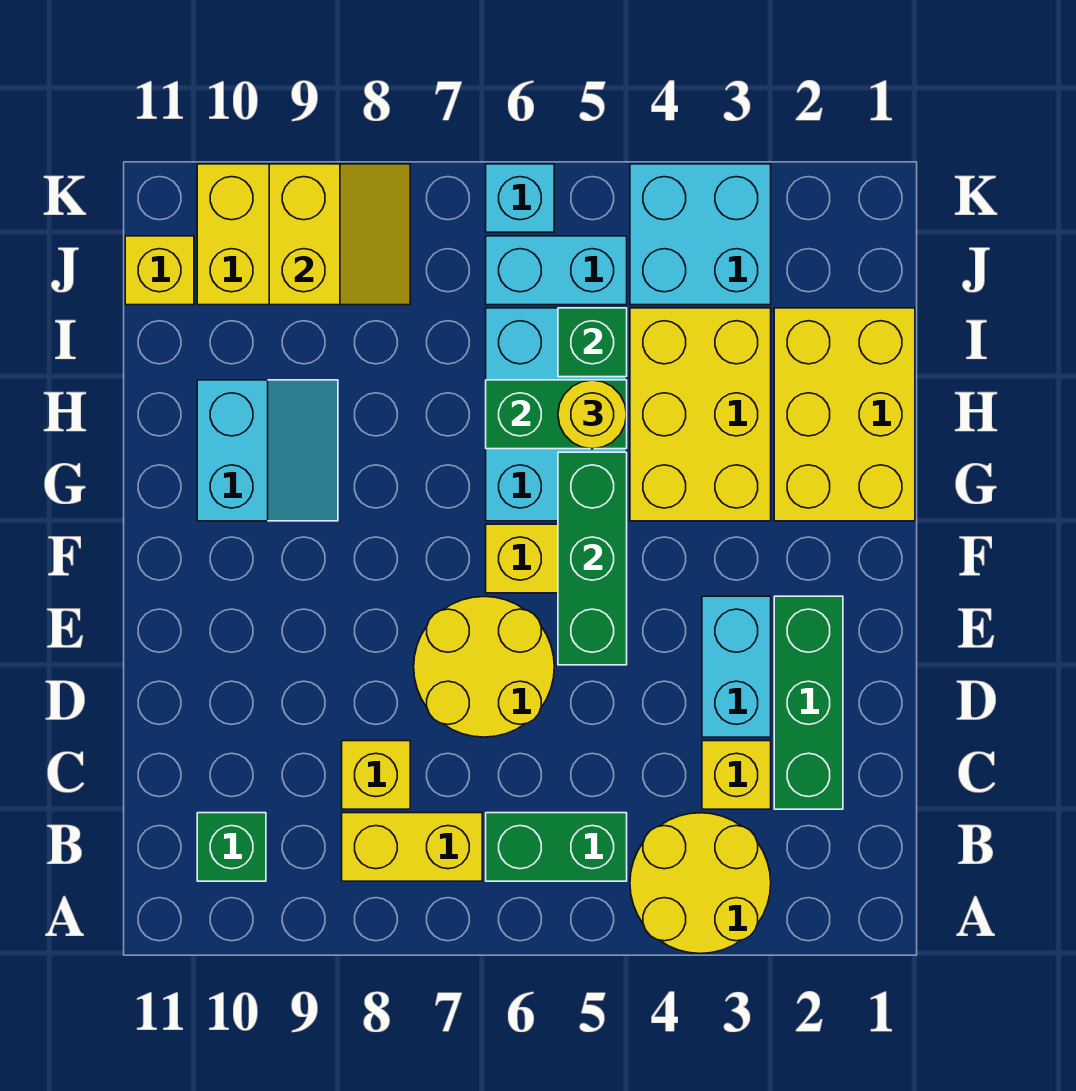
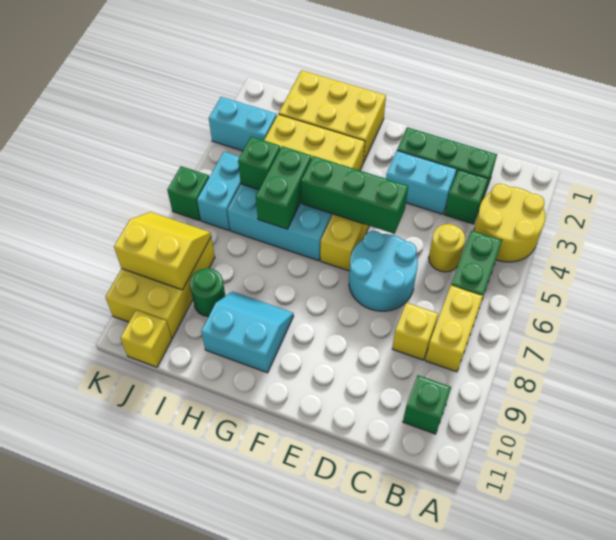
yellow 1x1 brick [702,741,771,809] -> green 1x1 brick [445,170,488,224]
yellow 2x2 round brick [414,597,554,737] -> cyan 2x2 round brick [349,231,418,311]
yellow 1x1 round brick [558,380,627,449] -> yellow 1x1 round brick moved to [429,224,465,272]
none -> green 1x1 round brick [190,268,225,317]
cyan 2x2 brick [630,164,771,305] -> cyan 1x2 brick [209,97,277,151]
cyan 1x1 brick [486,164,554,232] -> green 1x1 brick [167,166,209,221]

